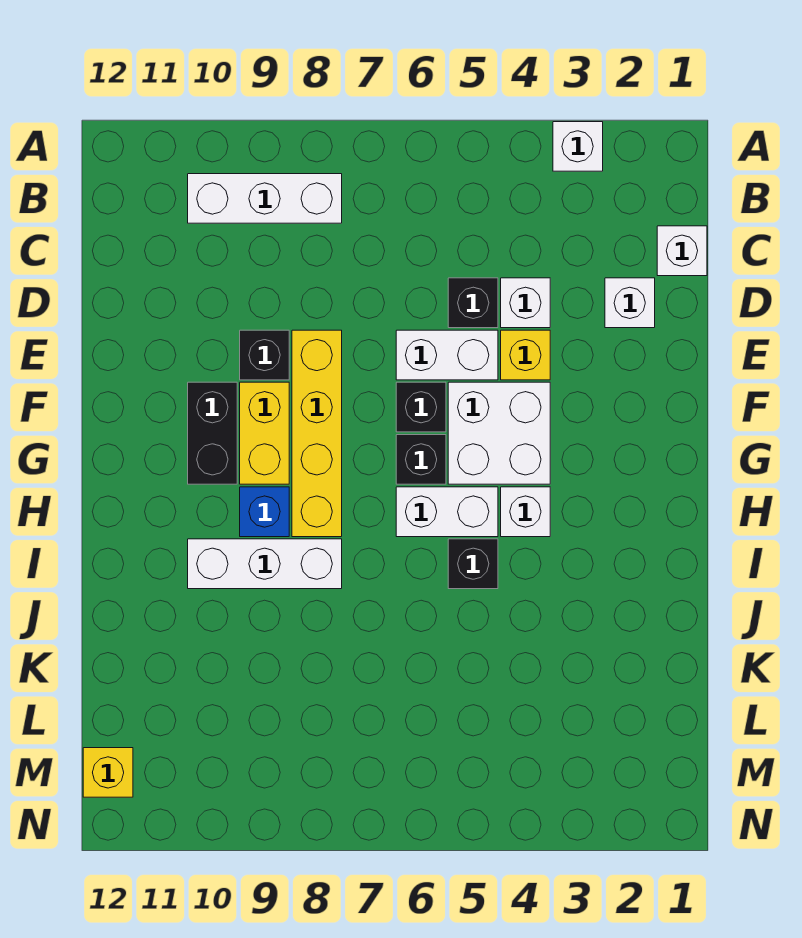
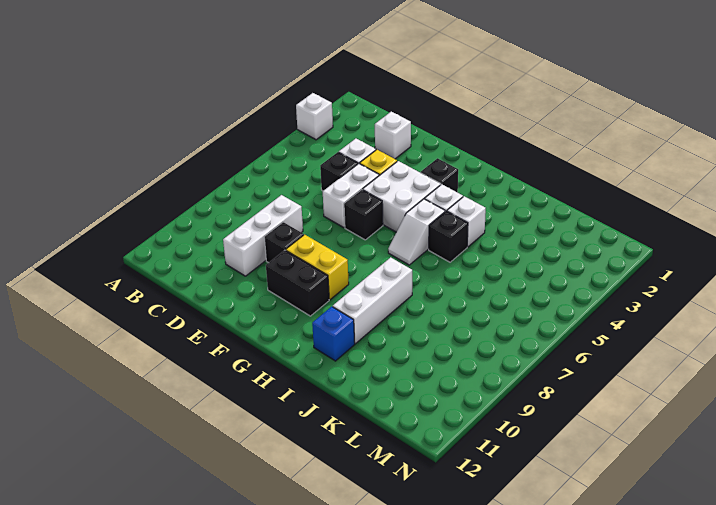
white 1x3 brick [188,174,342,223] -> white 1x3 brick moved to [223,195,303,276]
white 1x1 brick [657,226,707,276] -> white 1x1 brick moved to [447,196,486,247]
yellow 1x4 brick [292,330,342,537] -> none
black 1x1 brick [396,435,446,484] -> black 1x1 brick moved to [421,158,458,192]
white 1x2 brick [396,487,498,537] -> white 1x2 slope [388,199,445,265]
blue 1x1 brick [240,487,289,537] -> blue 1x1 brick moved to [312,307,355,361]
yellow 1x1 brick [83,748,133,797] -> none

